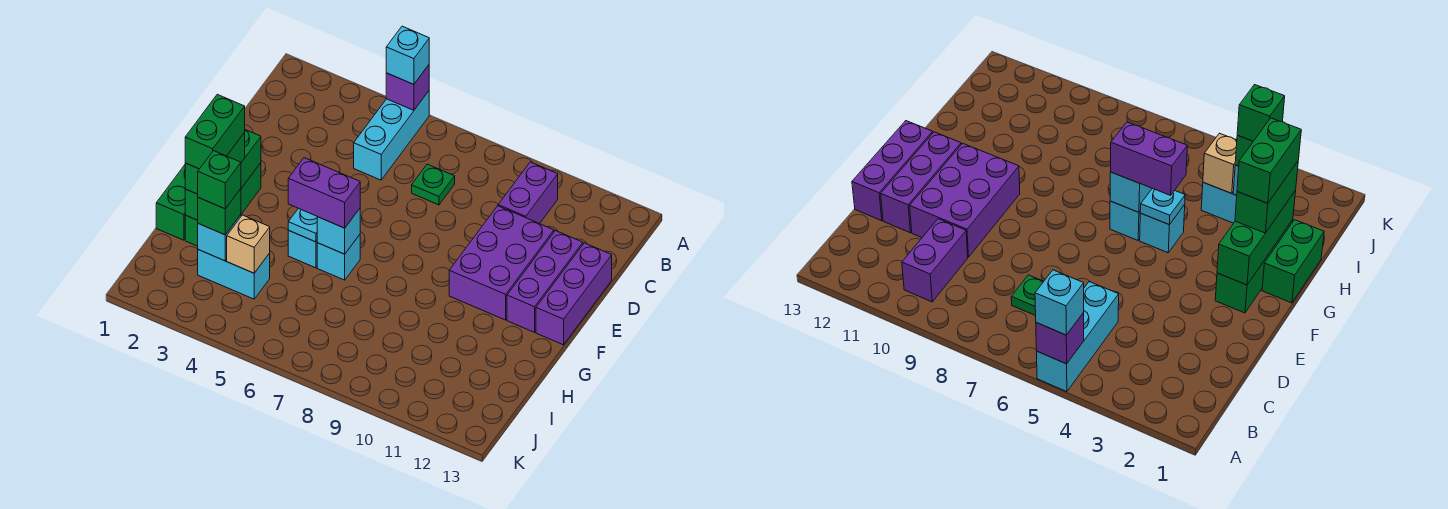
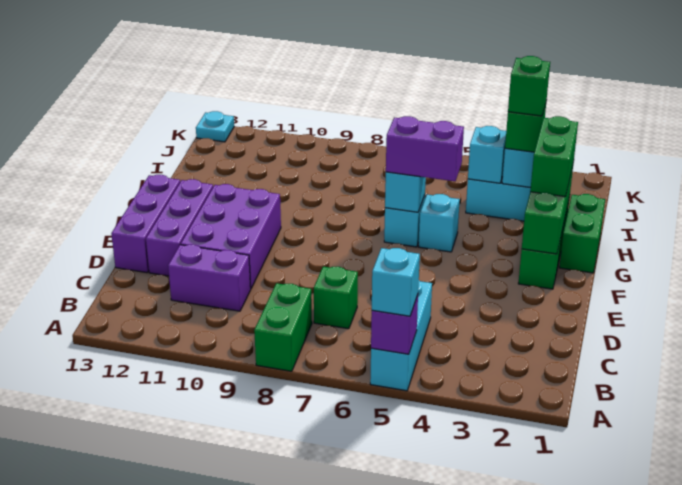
purple 1x2 brick [498,162,558,224] -> purple 1x2 brick turned to [168,245,251,311]
green 1x1 plate [412,164,455,205] -> green 1x1 brick [314,267,358,329]
green 1x2 brick [185,94,245,169] -> green 1x2 brick moved to [254,283,312,371]
cyan 1x1 plate [288,208,317,242] -> cyan 1x1 plate moved to [196,111,234,142]
tan 1x1 brick [227,215,270,273] -> cyan 1x1 brick [468,126,506,183]

